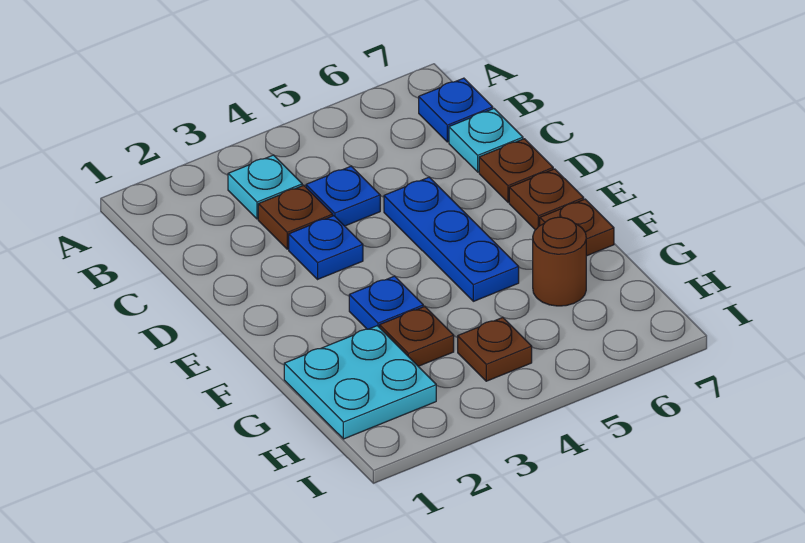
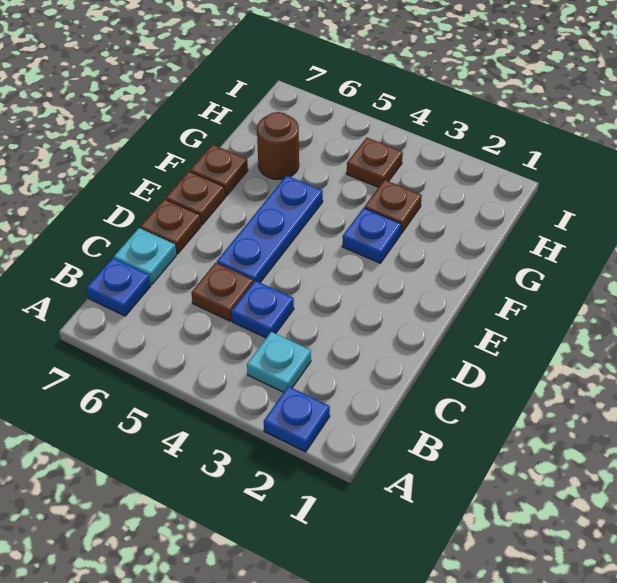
brown 1x1 plate [258,185,333,249] -> brown 1x1 plate moved to [191,263,253,321]
blue 1x1 plate [289,216,363,279] -> blue 1x1 plate moved to [264,386,330,452]
cyan 2x2 plate [284,326,436,439] -> none

